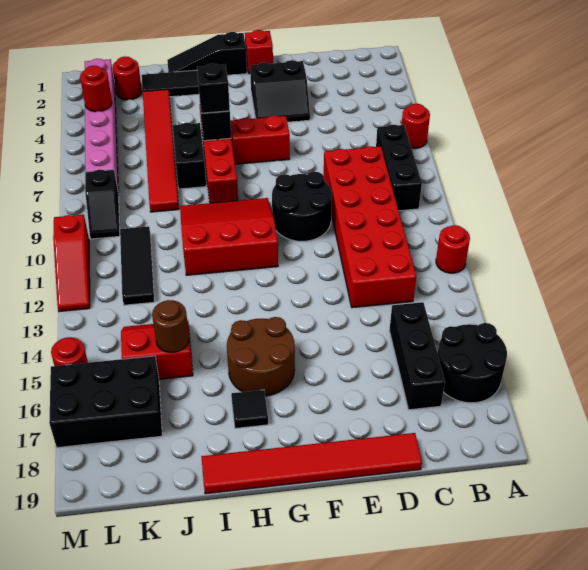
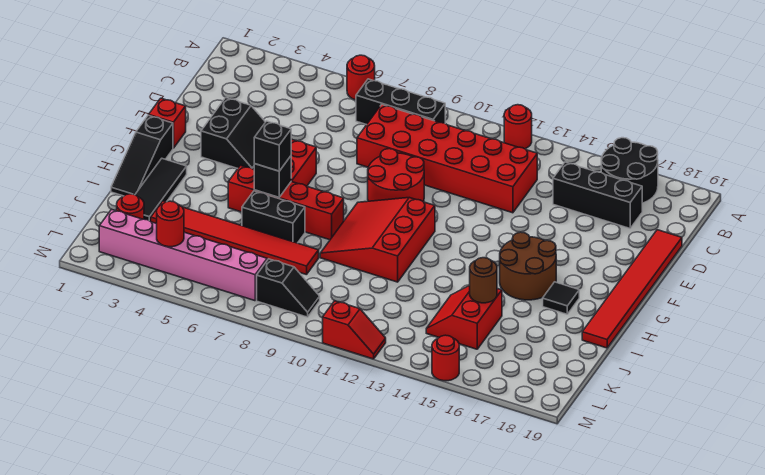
black 2x2 round brick [272,172,332,241] -> red 2x2 round brick [368,149,424,202]
black 1x3 tile [120,226,154,305] -> none
black 2x3 brick [49,356,162,448] -> none
red 1x3 slope [53,215,90,312] -> red 1x2 slope [323,301,386,359]

